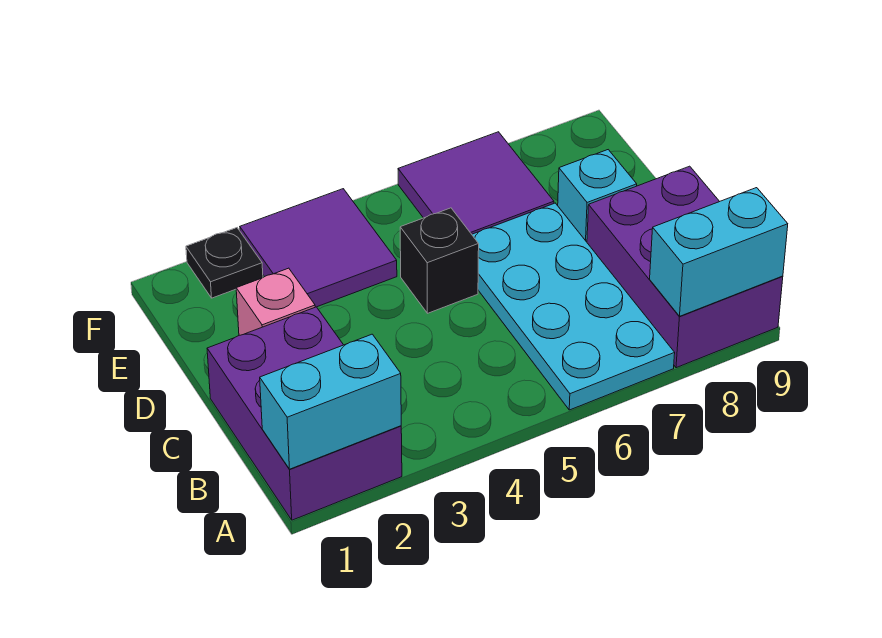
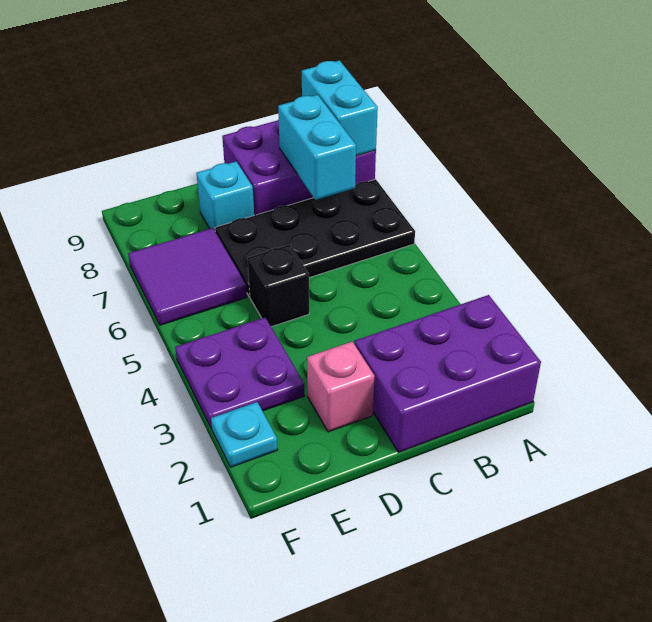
cyan 1x2 brick [260,334,401,469] -> cyan 1x2 brick moved to [278,95,356,200]
cyan 2x4 plate [472,203,675,410] -> black 2x4 plate [215,179,415,297]
purple 2x2 tile [240,189,397,307] -> purple 2x2 plate [175,318,304,429]
black 1x1 plate [186,228,263,298] -> cyan 1x1 plate [211,402,278,467]

